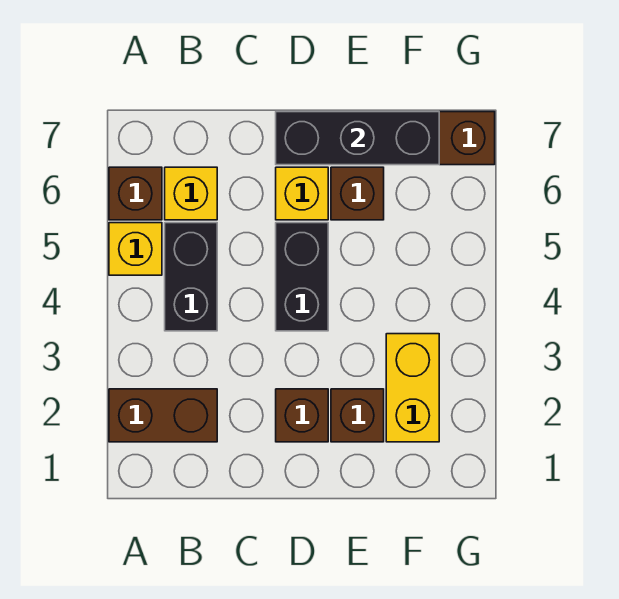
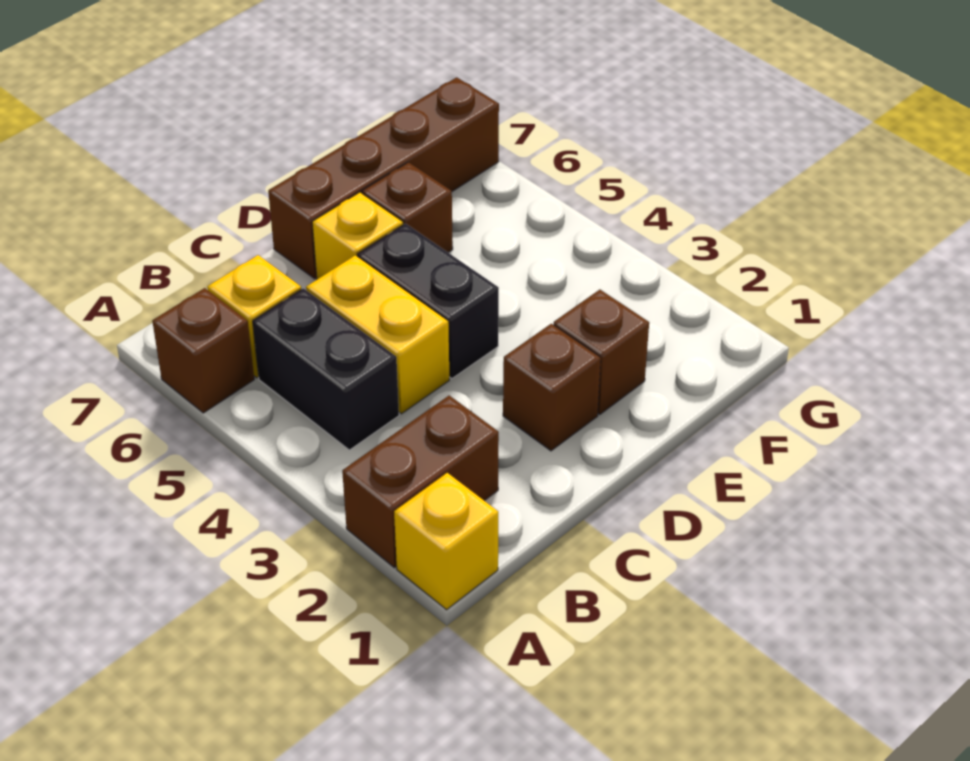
yellow 1x1 brick [109,223,162,275] -> yellow 1x1 brick moved to [394,473,498,610]
black 1x3 brick [276,112,439,165] -> none
yellow 1x2 brick [386,334,439,442] -> yellow 1x2 brick moved to [306,255,449,414]

